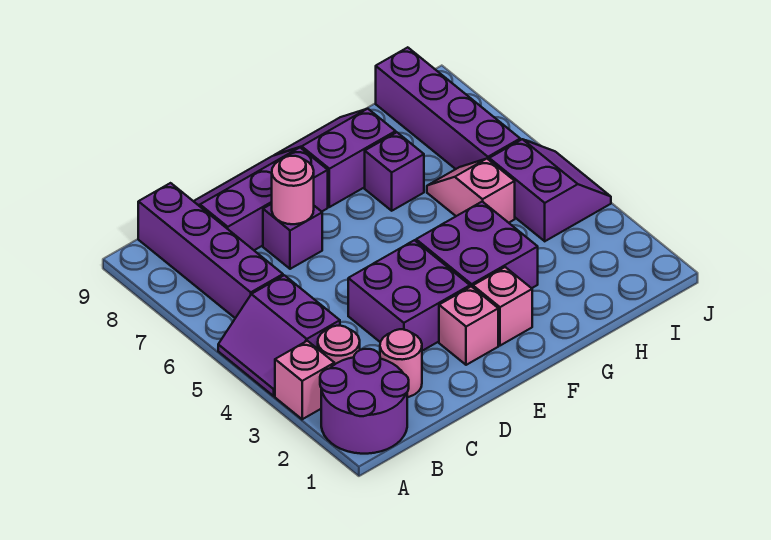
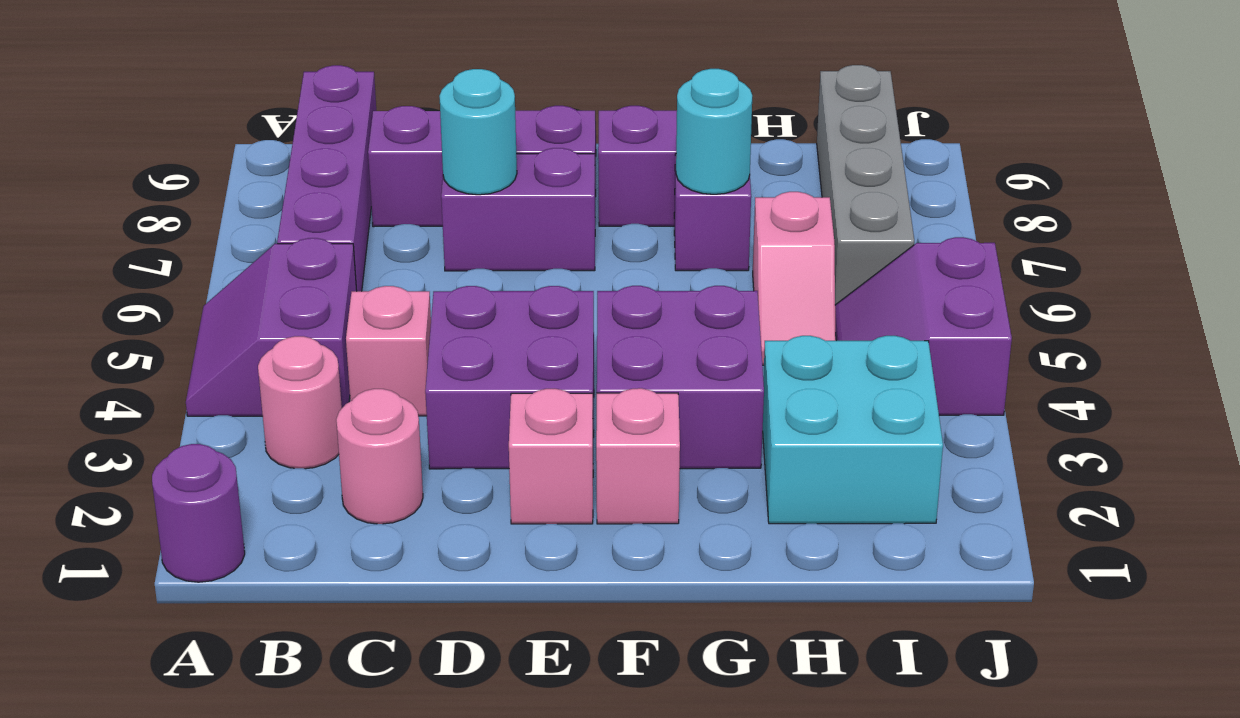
purple 2x2 round brick [320,349,409,454] -> purple 1x1 round brick [152,444,245,582]
pink 1x1 brick [275,341,334,419] -> pink 1x1 brick moved to [346,286,431,416]
purple 1x1 brick [263,204,322,269] -> purple 1x2 brick [441,148,595,271]
pink 1x1 round brick [272,156,314,224] -> cyan 1x1 round brick [440,69,517,195]
none -> cyan 1x1 round brick [676,69,752,194]
none -> cyan 2x2 brick [763,336,943,524]
pink 1x2 slope [427,159,515,223] -> pink 1x2 slope turned to [753,192,836,365]
purple 2x2 slope [489,139,611,241] -> purple 2x2 slope turned to [835,237,1012,415]
purple 1x4 brick [376,47,520,169] -> grey 1x4 brick [817,65,914,305]

